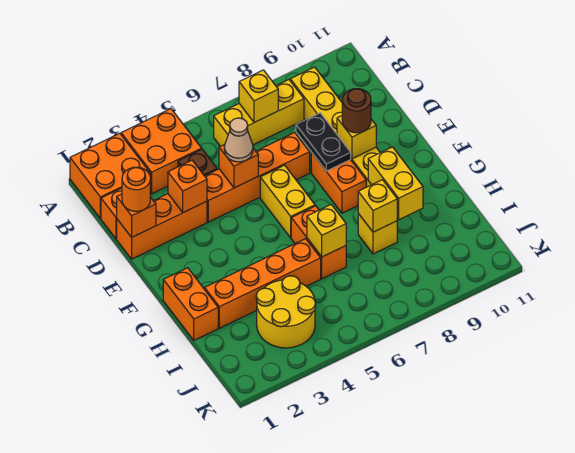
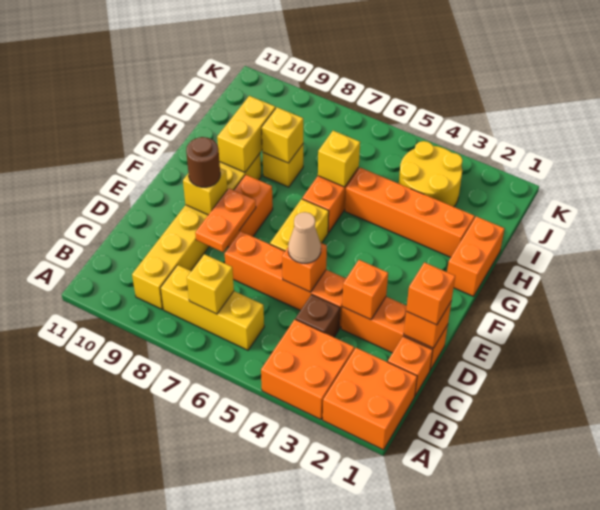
orange 1x1 round brick [122,167,150,211] -> orange 1x1 brick [406,262,455,325]
black 1x2 plate [296,113,351,171] -> orange 1x2 plate [195,188,256,252]

